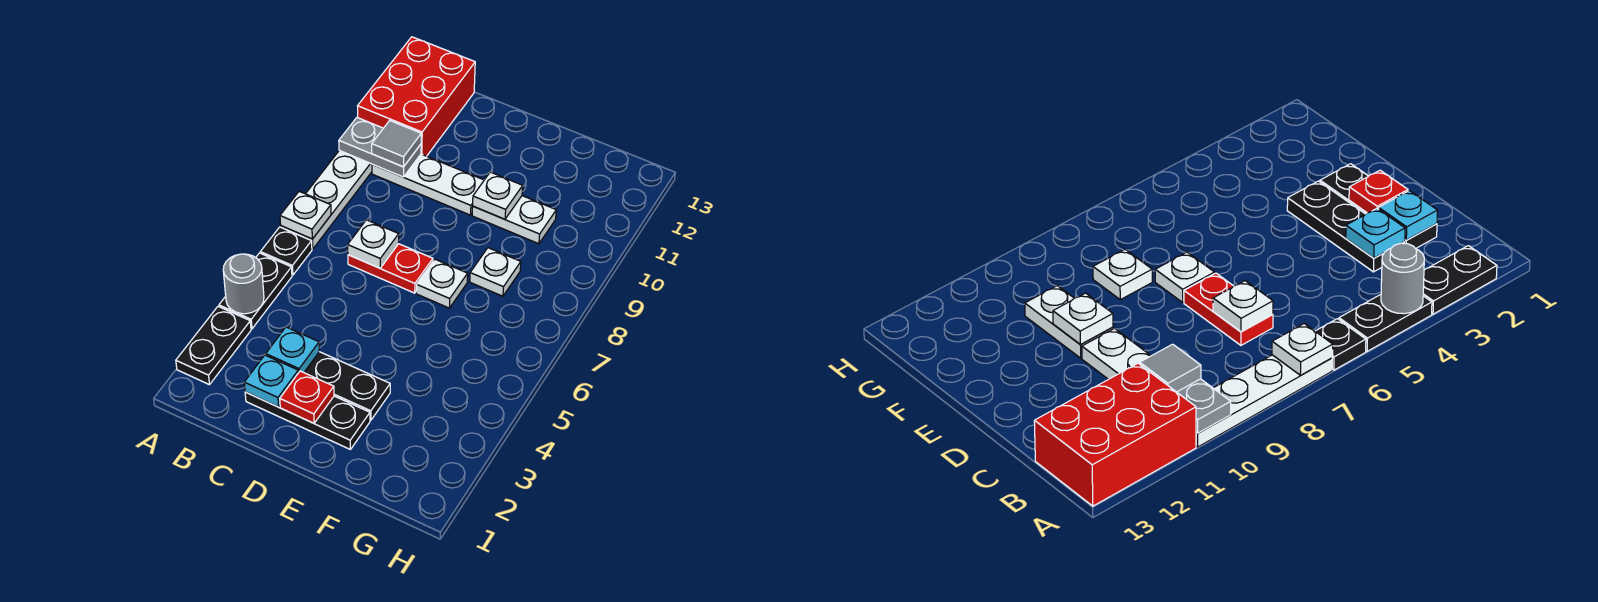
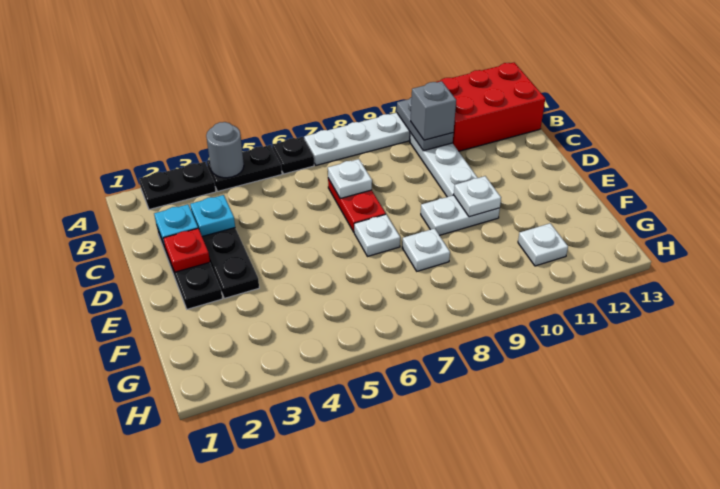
white 1x1 plate [280,191,331,239] -> white 1x1 plate moved to [518,223,568,266]
grey 1x1 tile [372,121,421,167] -> grey 1x1 brick [411,81,456,140]
white 1x2 plate [472,196,556,244] -> white 1x2 plate turned to [421,195,500,235]

